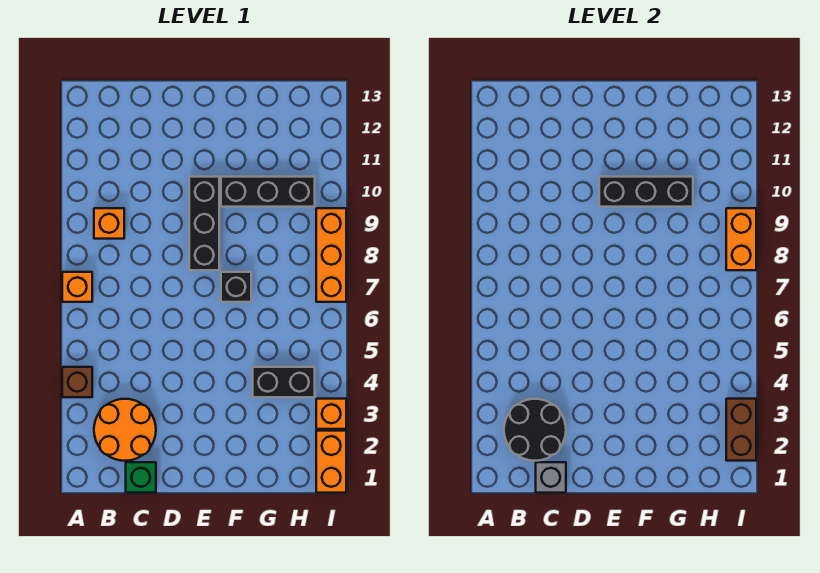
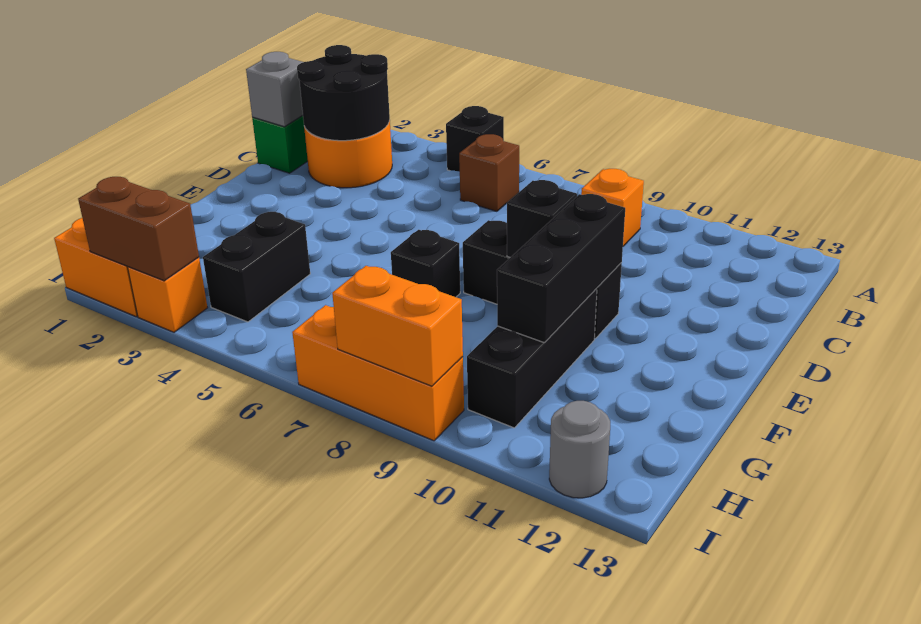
brown 1x1 brick [62,367,92,397] -> brown 1x1 brick moved to [459,134,519,211]
none -> black 1x1 brick [446,106,504,172]
orange 1x1 brick [62,272,92,302] -> none
none -> black 1x1 brick [507,180,577,257]
none -> grey 1x1 round brick [549,401,610,498]

